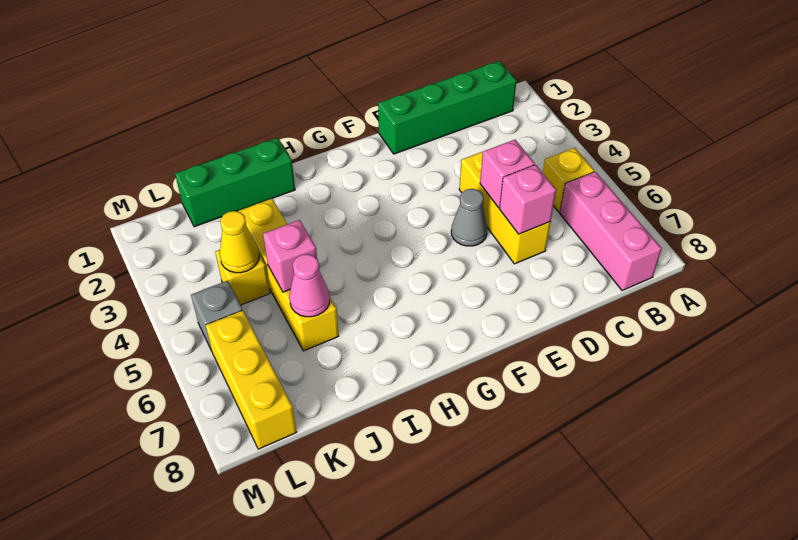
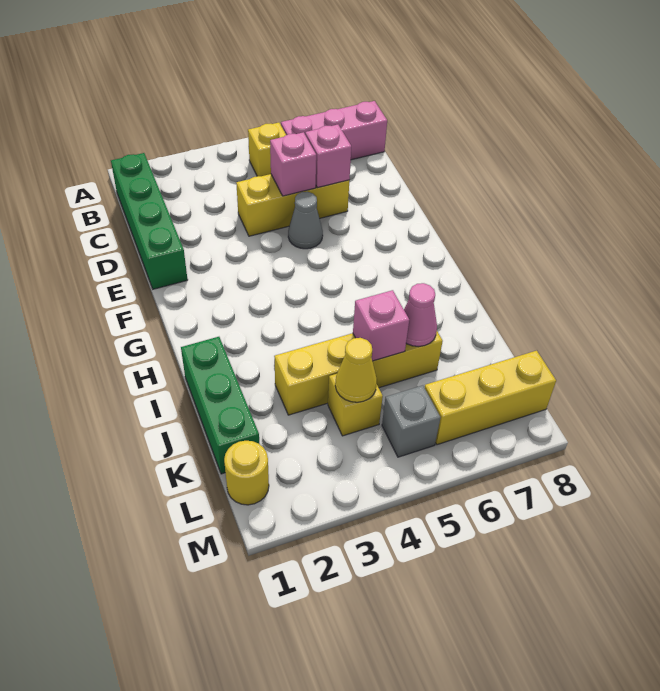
none -> yellow 1x1 round brick [224,441,269,505]

